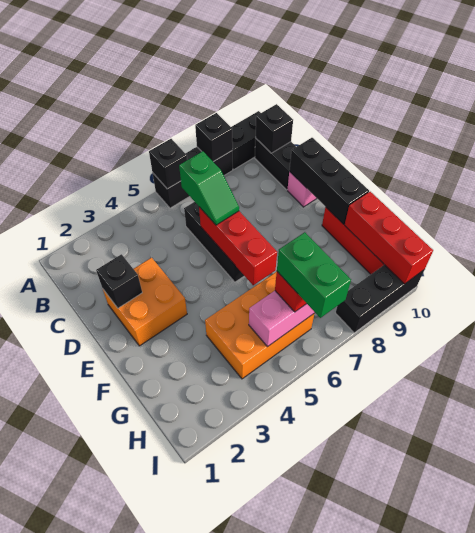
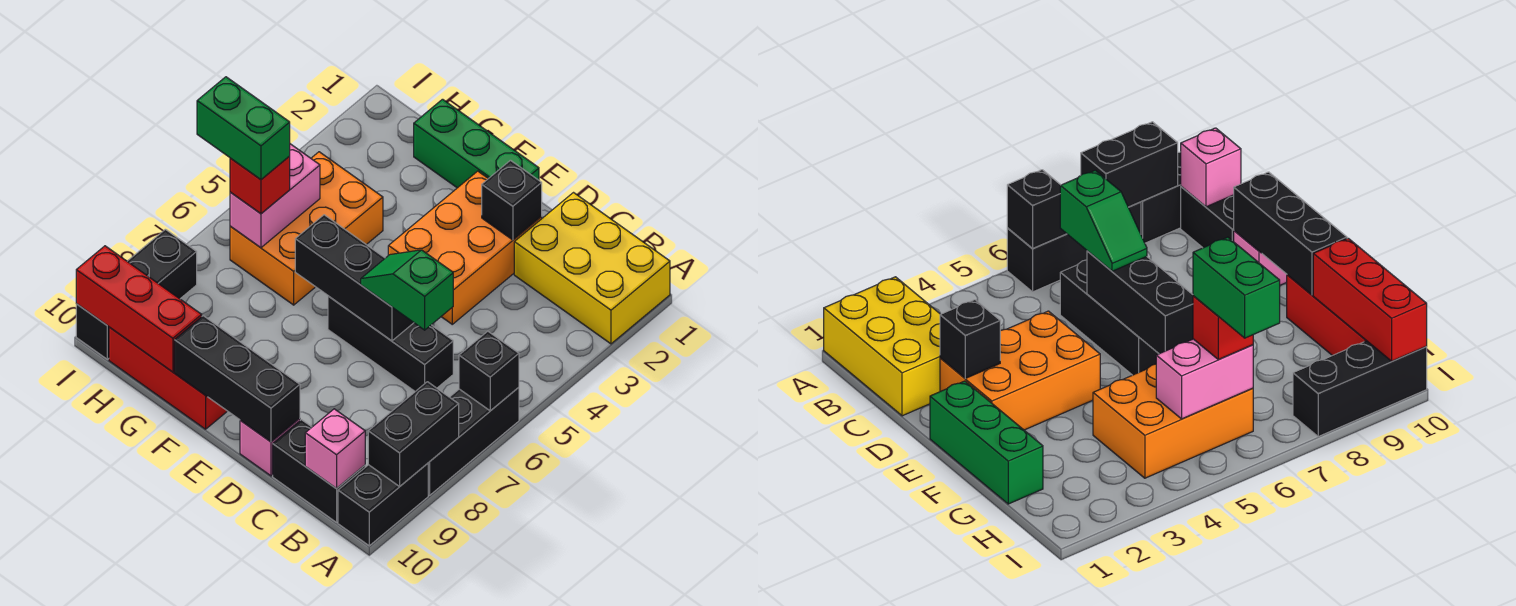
none -> yellow 2x3 brick [514,193,670,344]
black 1x1 brick [195,113,233,162] -> black 1x2 brick [368,382,459,486]
black 1x1 brick [255,104,293,153] -> pink 1x1 brick [305,409,365,489]
orange 2x2 brick [103,258,187,346] -> orange 2x3 brick [388,171,542,324]
red 1x3 brick [199,207,277,285] -> black 1x3 brick [295,215,414,341]
none -> green 1x3 brick [414,99,539,188]

